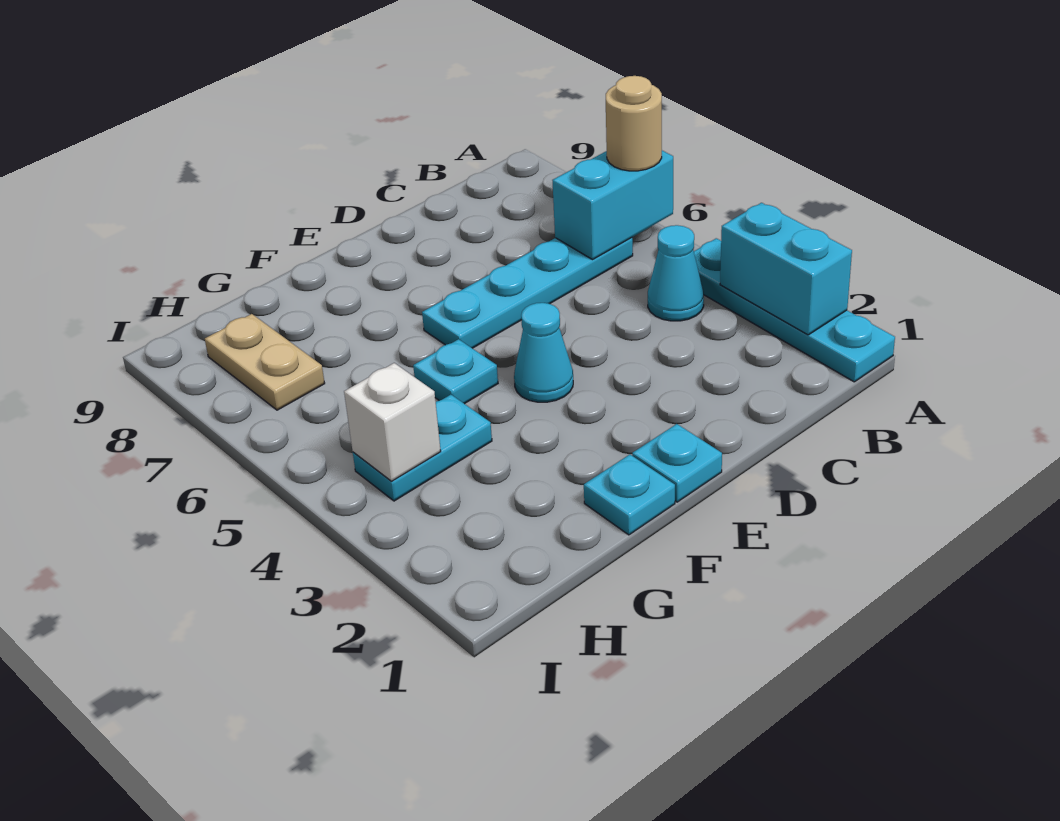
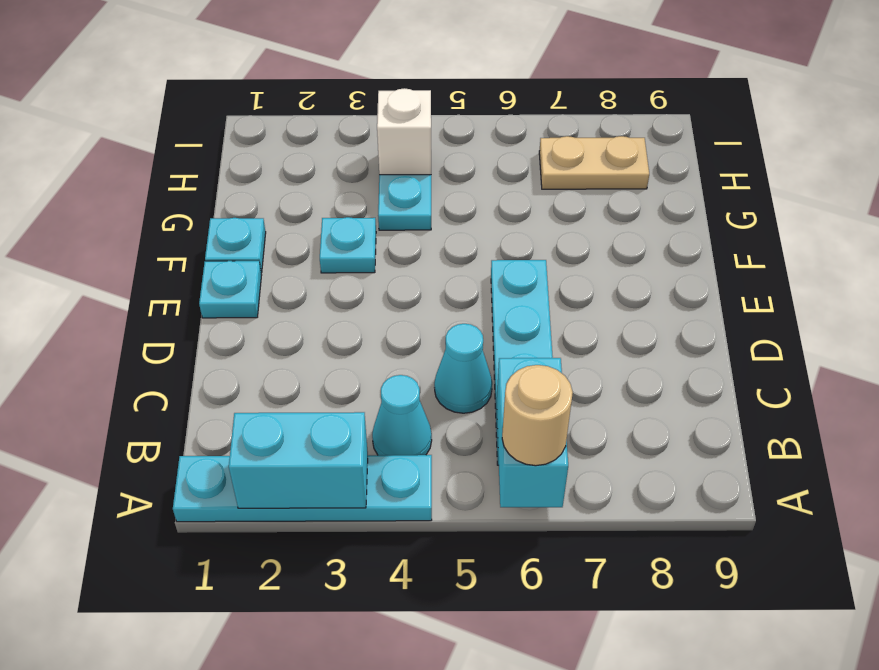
cyan 1x1 cone [514,303,573,402] -> cyan 1x1 cone moved to [434,324,492,413]
cyan 1x1 plate [413,339,498,404] -> cyan 1x1 plate moved to [320,217,376,273]

